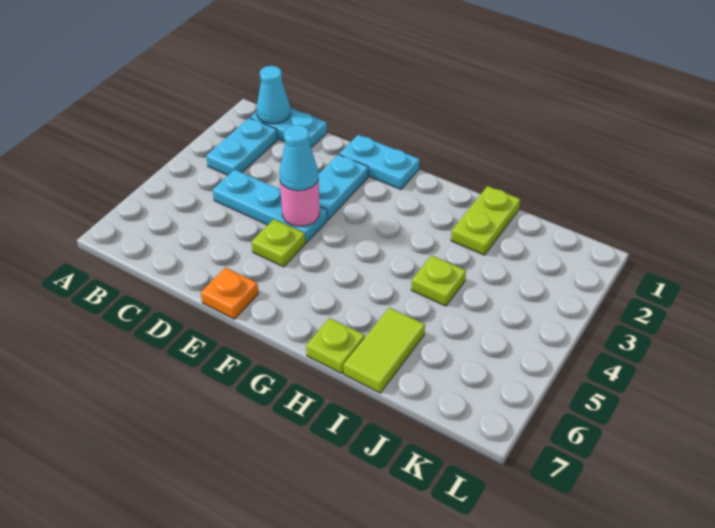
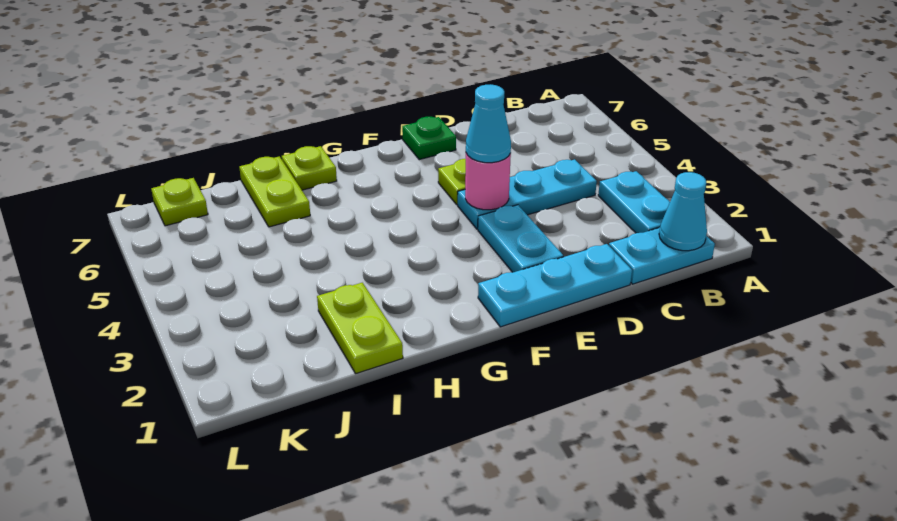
cyan 1x2 plate [339,135,419,189] -> cyan 1x3 plate [478,244,632,327]
orange 1x1 plate [201,268,259,319] -> green 1x1 plate [402,117,456,160]
lime 1x1 plate [411,255,466,306] -> lime 1x1 plate moved to [151,178,208,226]
lime 1x2 tile [344,308,425,393] -> lime 1x2 plate [239,156,310,227]

